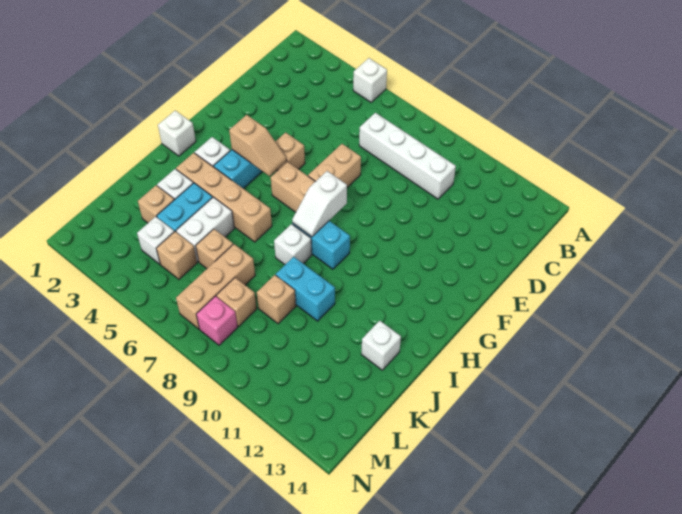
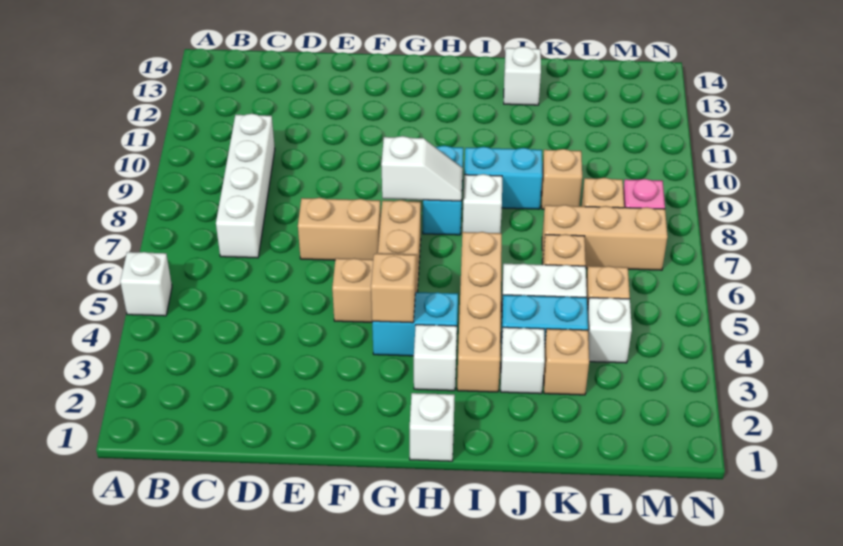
cyan 1x2 brick [276,257,335,321] -> cyan 1x2 brick turned to [464,147,542,209]

